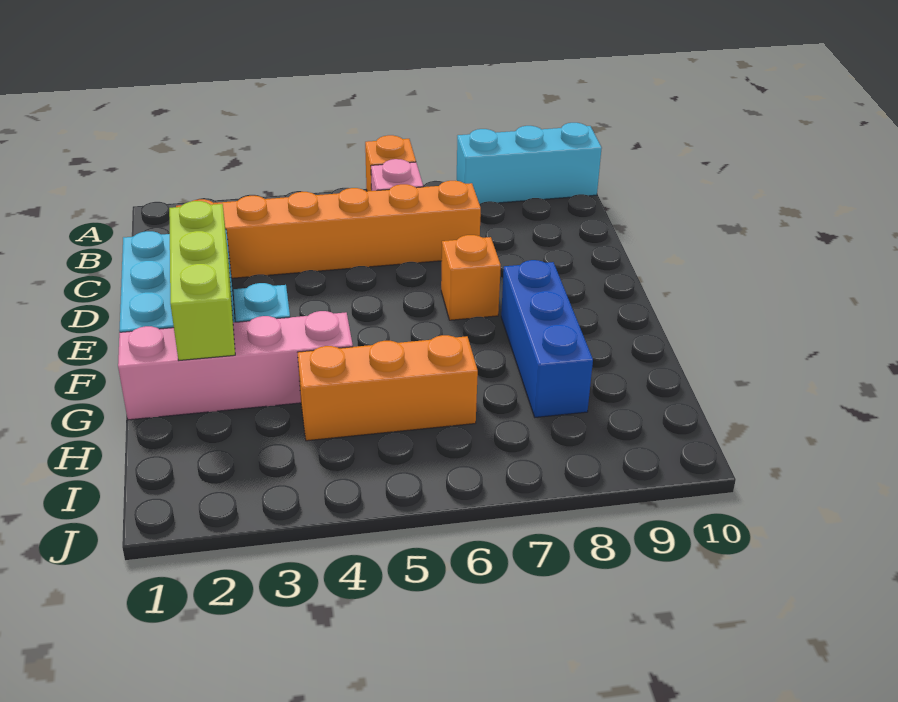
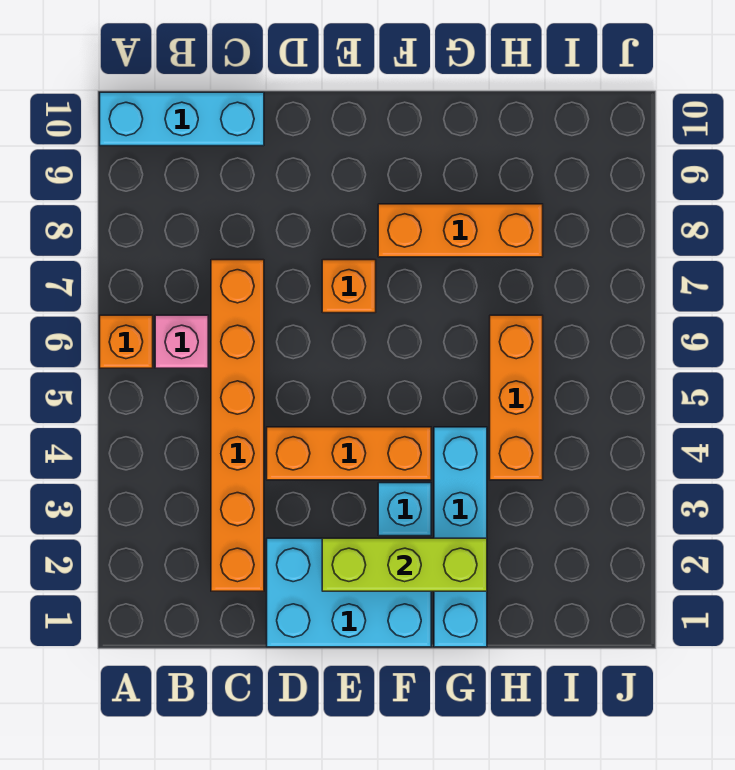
cyan 1x3 brick [456,123,602,204] -> cyan 1x3 brick turned to [100,92,264,146]
none -> orange 1x3 brick [267,427,431,480]
blue 1x3 brick [501,260,593,417] -> orange 1x3 brick [378,204,543,257]
pink 1x4 brick [118,311,353,420] -> cyan 1x4 brick [434,427,487,647]

